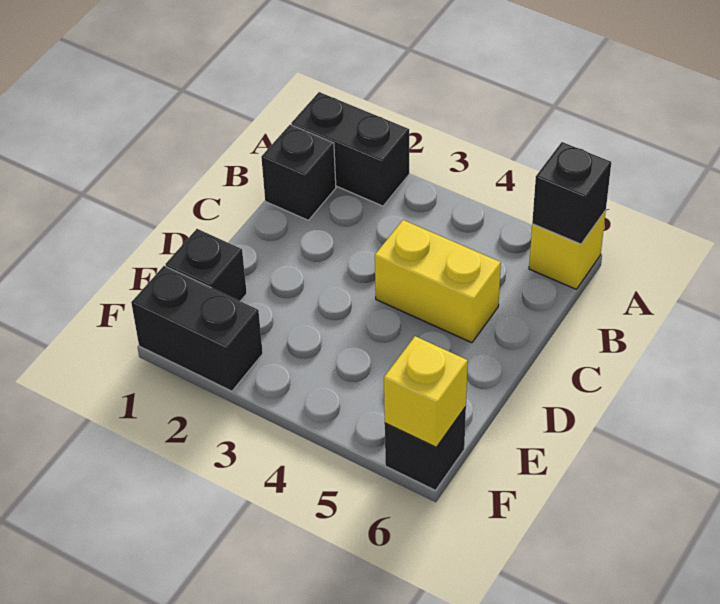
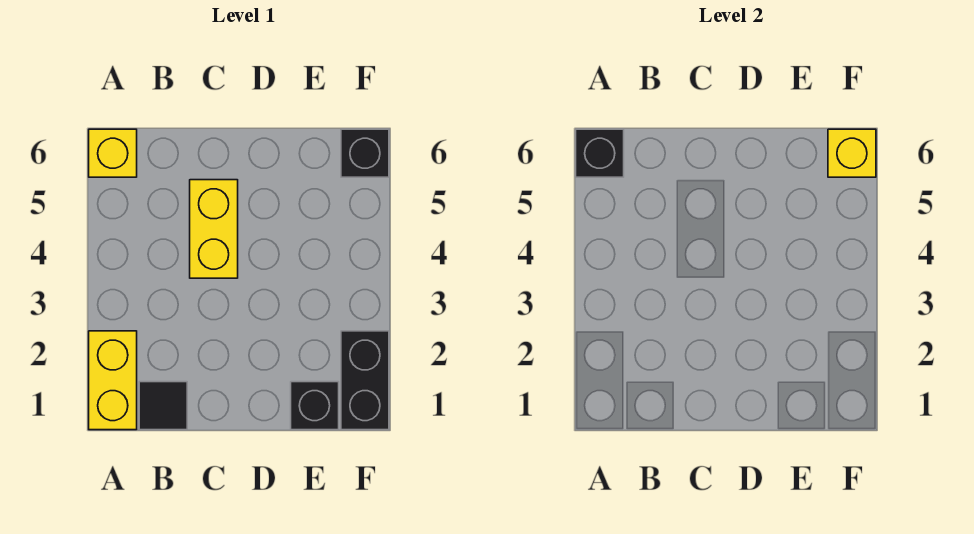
black 1x2 brick [291,92,409,206] -> yellow 1x2 brick [89,331,137,430]
black 1x1 brick [261,125,336,220] -> black 1x1 tile [139,382,187,430]

